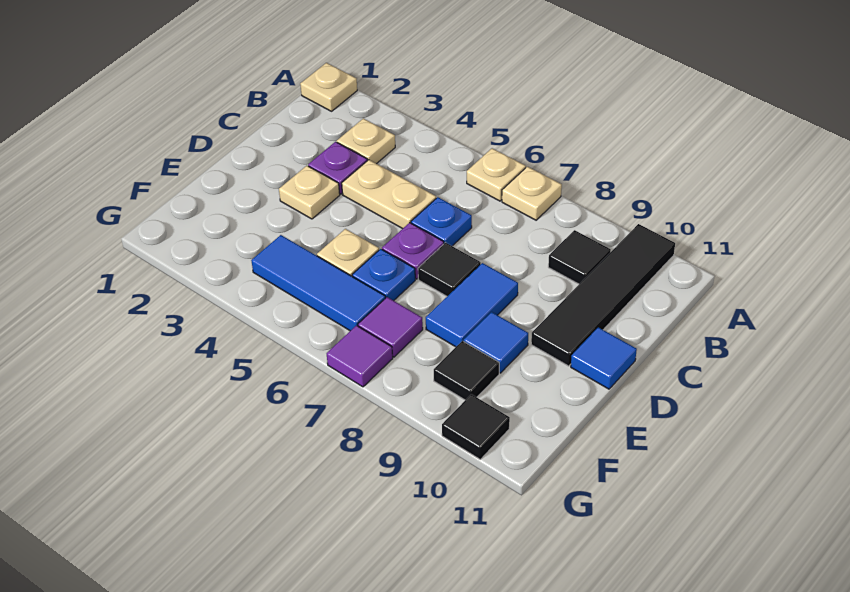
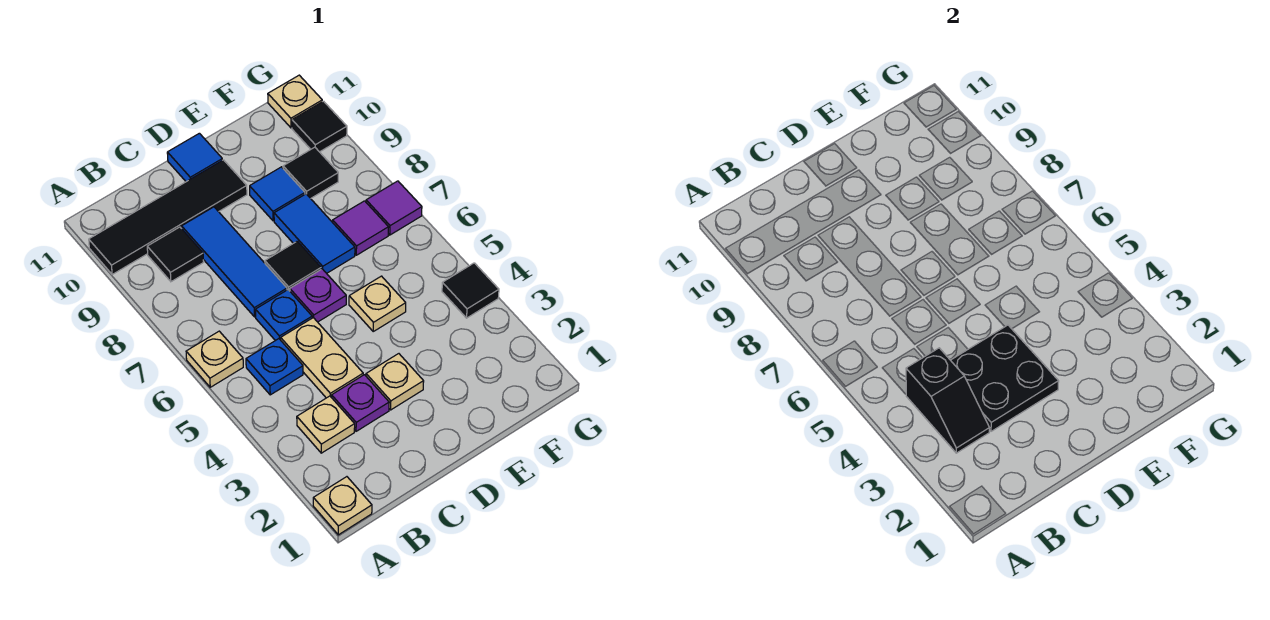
tan 1x1 plate [502,167,562,220] -> tan 1x1 plate moved to [268,75,322,128]
none -> black 1x2 slope [906,348,989,453]
none -> black 2x2 plate [951,325,1059,431]
blue 1x2 tile [426,263,518,347] -> blue 1x2 tile turned to [274,194,355,273]
blue 1x1 plate [352,249,415,301] -> blue 1x1 plate moved to [246,339,303,395]
blue 1x3 tile [251,235,385,331] -> blue 1x3 tile moved to [182,207,287,317]
none -> black 1x1 tile [442,263,499,318]

